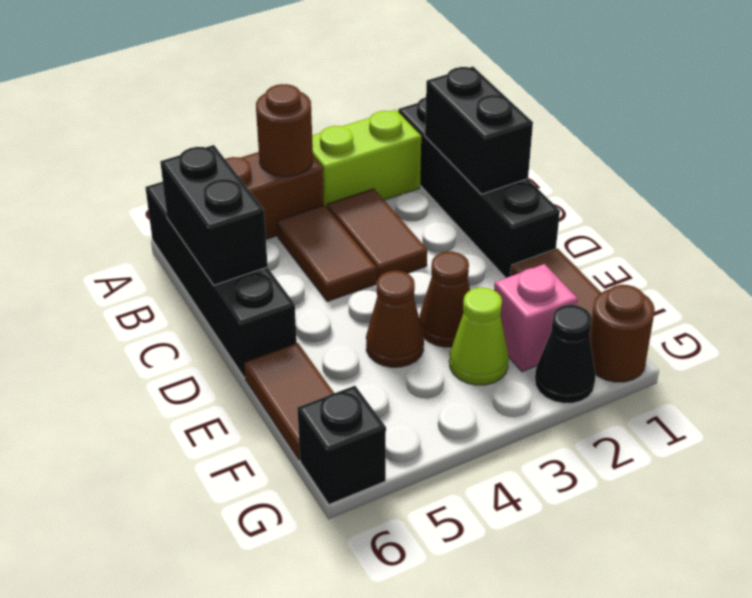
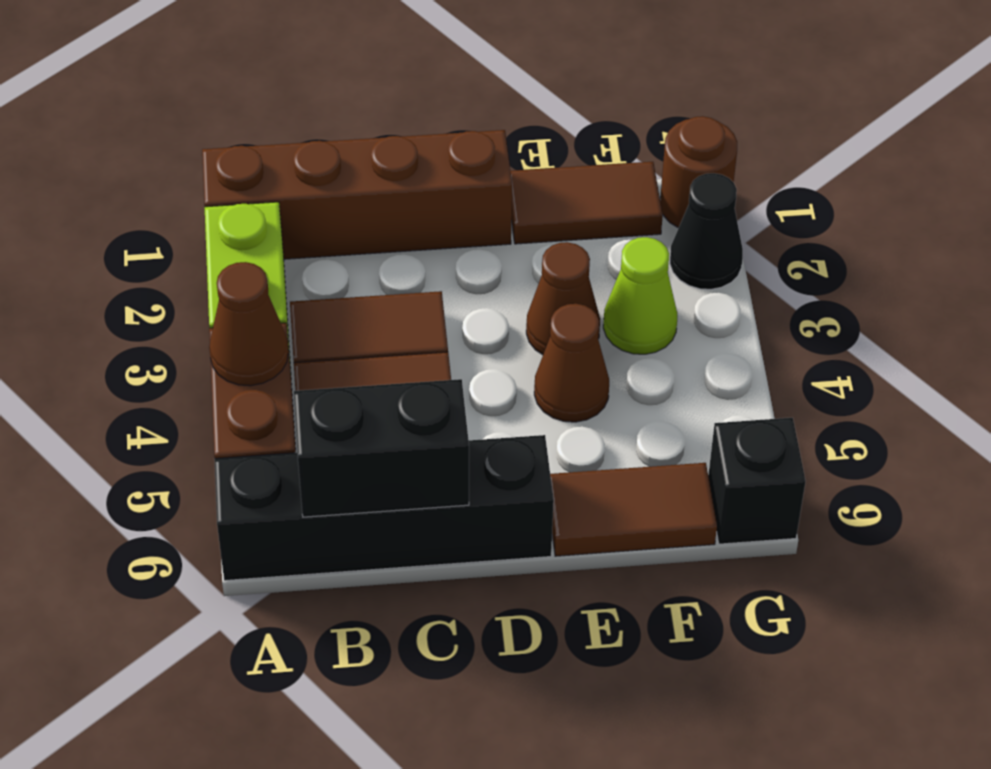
black 1x4 brick [398,97,560,278] -> brown 1x4 brick [202,130,512,259]
brown 1x1 round brick [256,84,313,176] -> brown 1x1 cone [209,262,288,386]
black 1x2 brick [425,67,533,194] -> none
pink 1x1 brick [494,264,577,372] -> none

